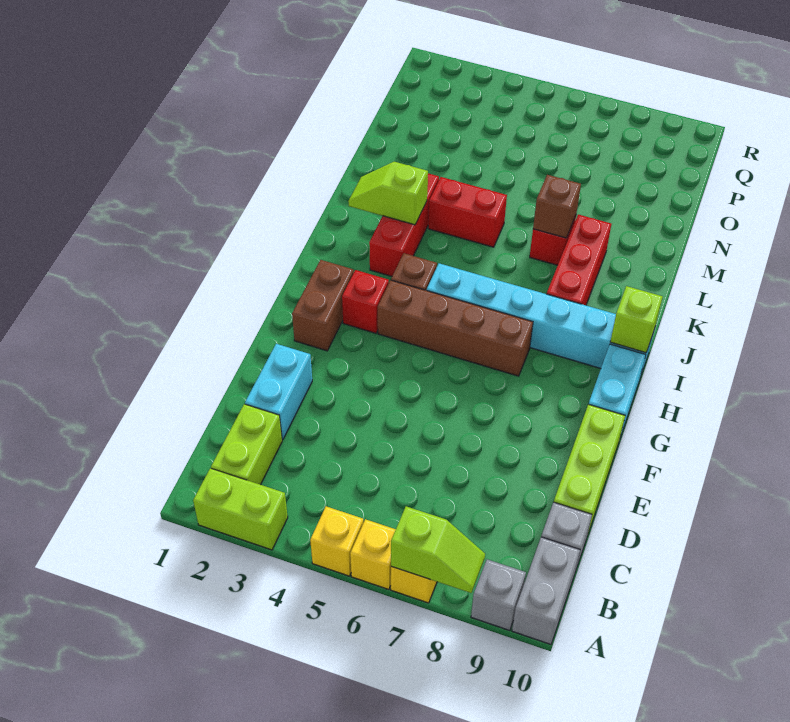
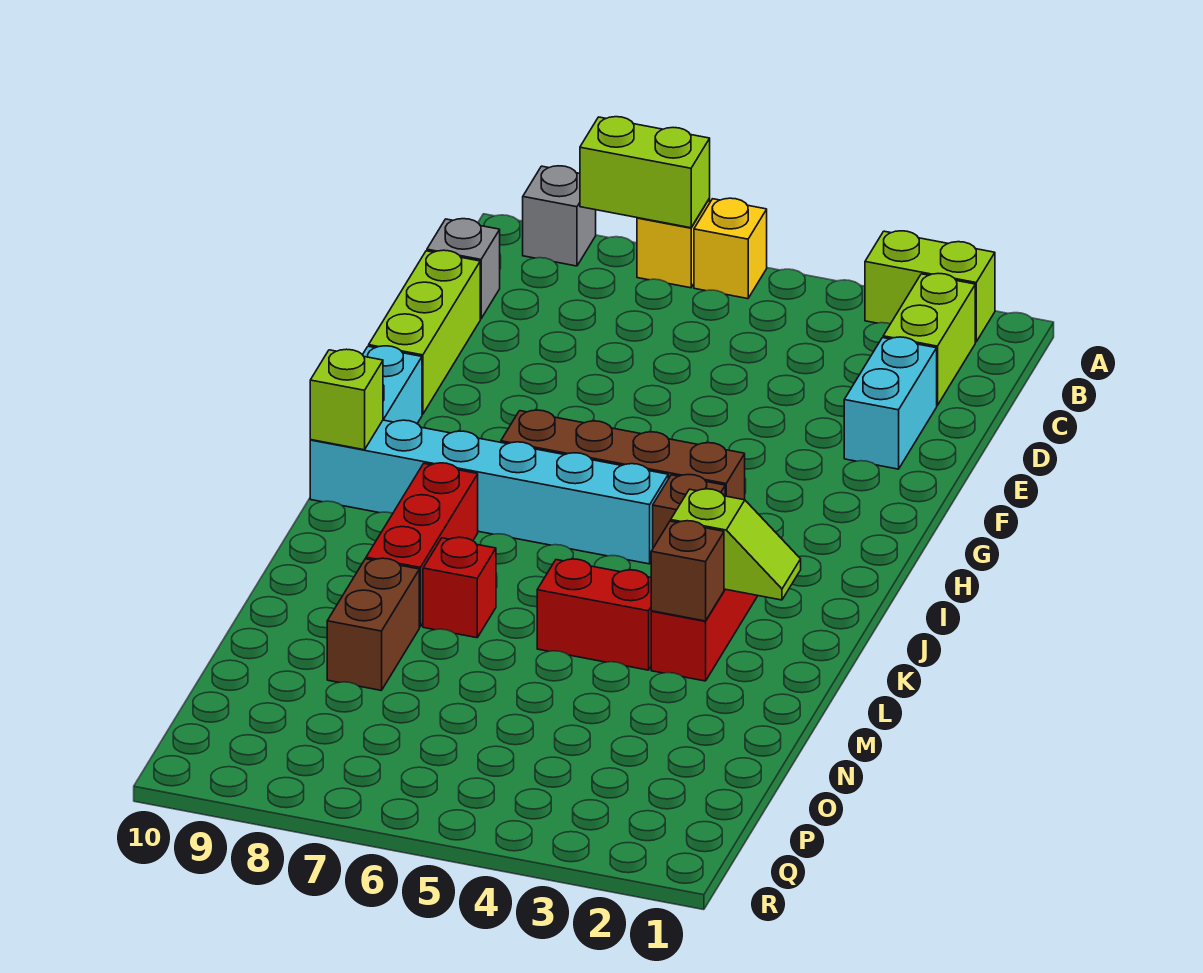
yellow 1x1 brick [310,506,363,576] -> none
lime 1x2 slope [391,506,485,593] -> lime 1x2 brick [580,117,710,228]
grey 1x2 brick [512,537,580,644] -> none
brown 1x2 brick [292,260,354,351] -> brown 1x2 brick moved to [327,558,419,690]
red 1x1 brick [342,270,389,333] -> none
brown 1x1 brick [533,175,581,238] -> brown 1x1 brick moved to [651,521,724,621]

